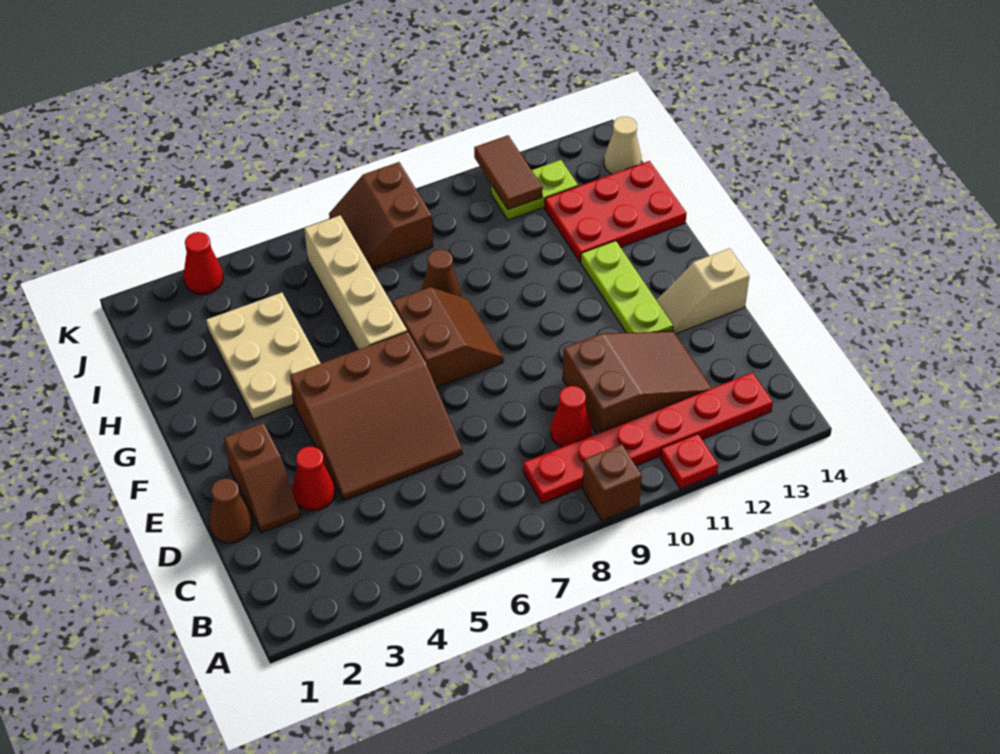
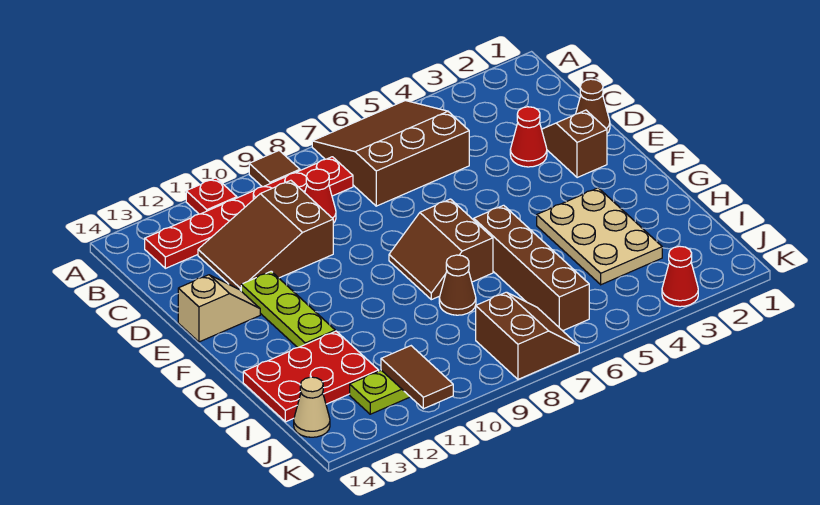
brown 1x1 brick [582,444,642,521] -> brown 1x1 tile [249,151,300,187]
brown 3x3 slope [290,332,462,500] -> brown 3x3 slope moved to [312,101,469,206]
tan 1x4 brick [304,215,407,350] -> brown 1x4 brick [474,205,589,331]

